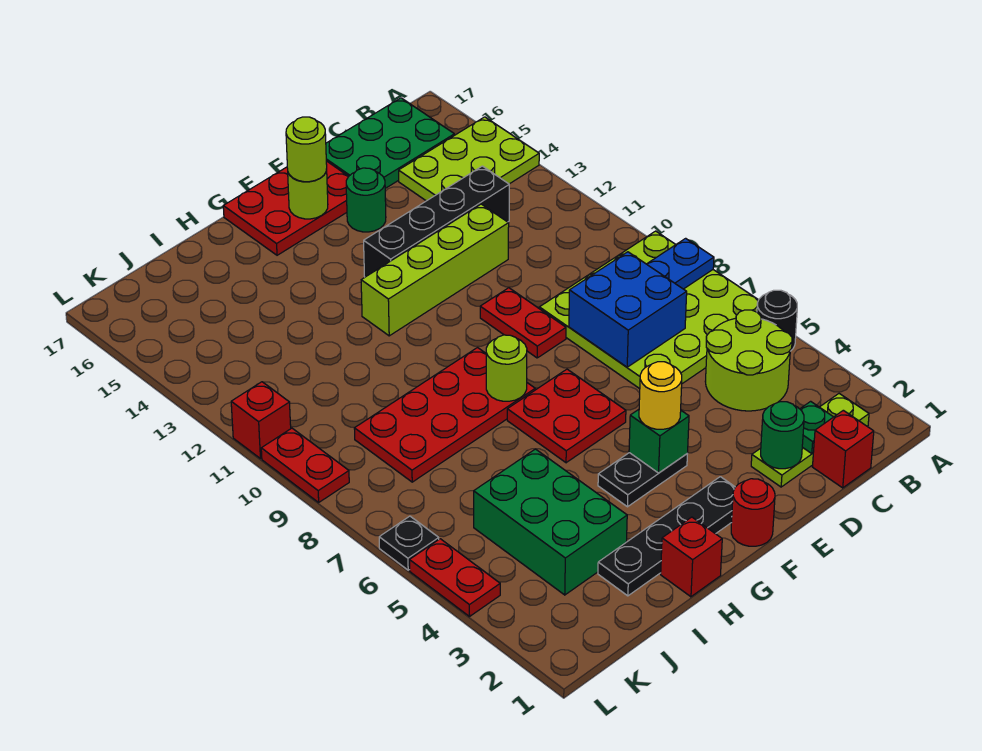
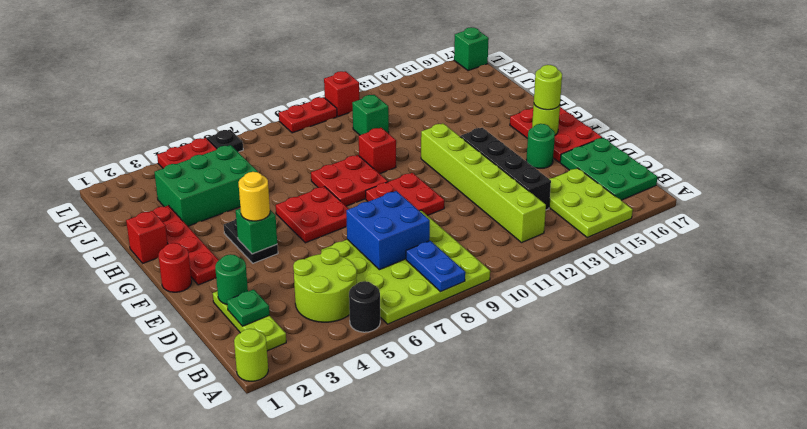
red 1x1 brick [813,410,874,488] -> red 1x1 brick moved to [359,128,396,174]
lime 1x4 brick [361,204,509,336] -> lime 1x6 brick [421,123,546,243]
red 1x2 plate [480,288,566,358] -> red 2x2 plate [366,173,444,216]
black 1x4 plate [598,477,735,596] -> red 1x4 plate [153,205,219,285]
red 2x4 plate [354,348,535,482] -> red 2x2 plate [311,155,388,206]
lime 1x1 round brick [486,335,527,401] -> lime 1x1 round brick moved to [234,329,268,381]
none -> green 1x1 brick [352,95,389,135]
none -> green 1x1 brick [454,27,489,71]

